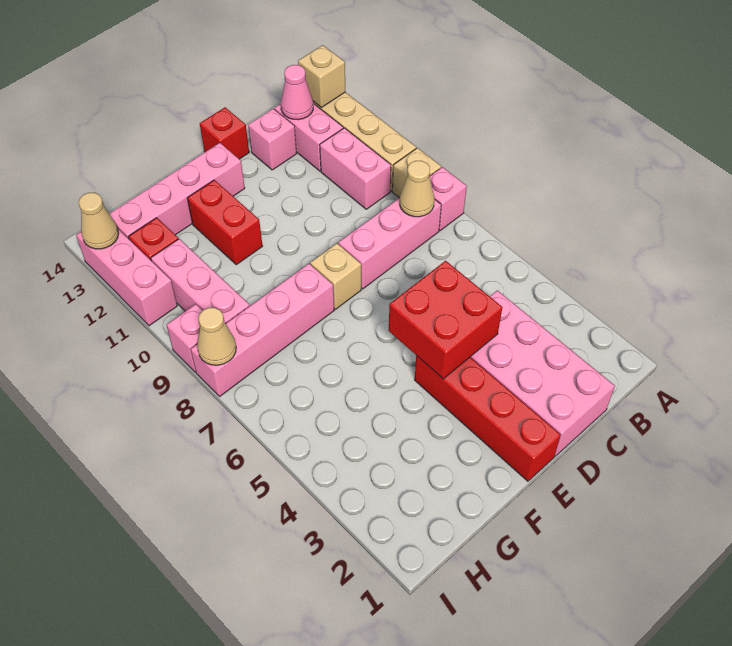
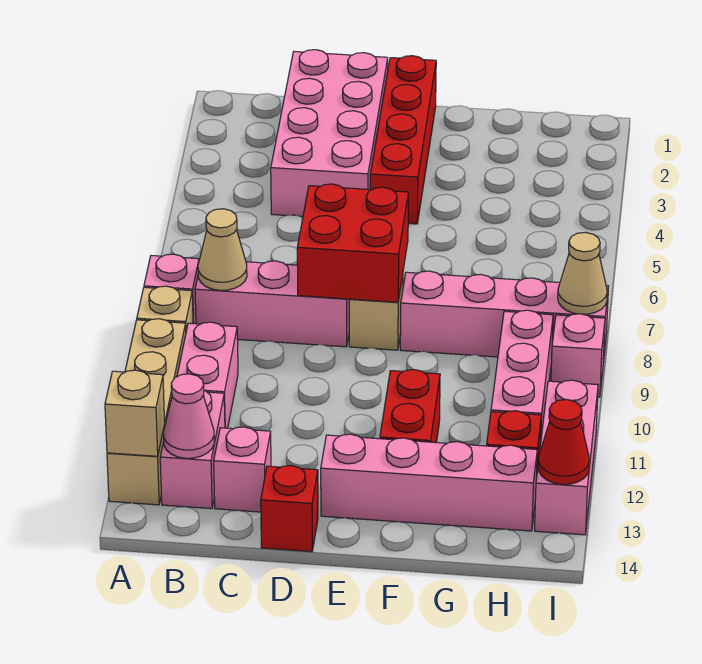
red 2x2 brick [389,261,502,379] -> red 2x2 brick moved to [297,184,408,302]
tan 1x1 cone [79,193,119,249] -> red 1x1 cone [538,400,590,484]

